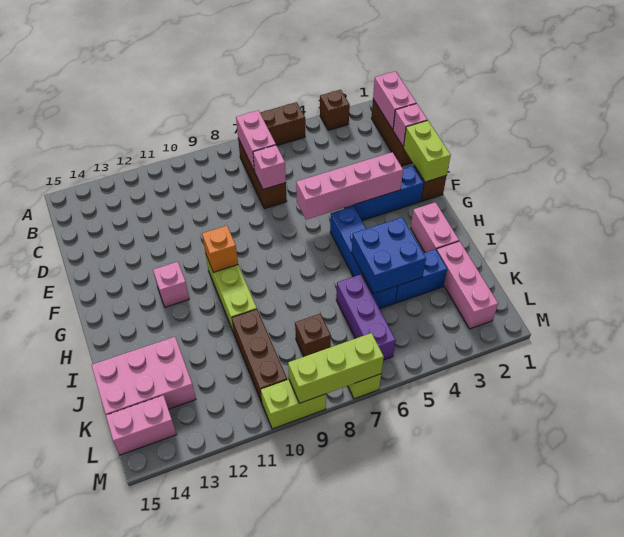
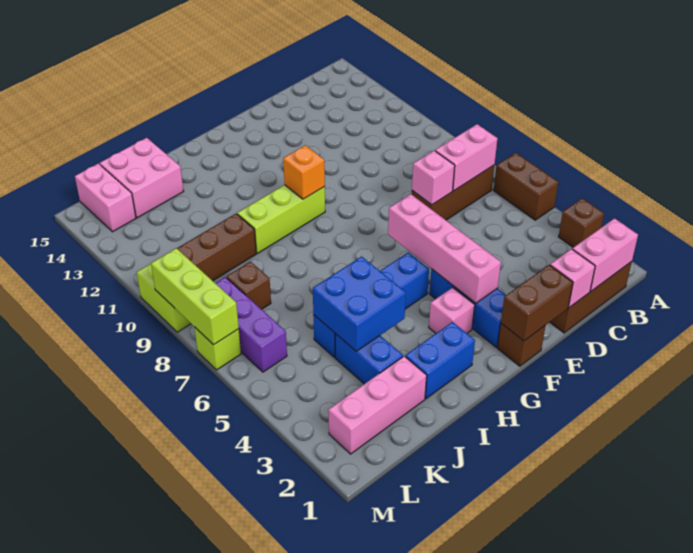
lime 1x2 brick [404,120,451,182] -> brown 1x2 brick [501,265,573,341]
pink 1x1 brick [153,262,189,307] -> pink 1x1 brick moved to [429,287,475,333]
pink 1x2 brick [411,202,459,253] -> blue 1x2 brick [405,322,475,399]
purple 1x3 brick [336,274,396,360] -> purple 1x3 brick turned to [216,277,287,372]
pink 2x3 brick [91,337,196,415] -> pink 2x2 brick [100,138,184,218]

